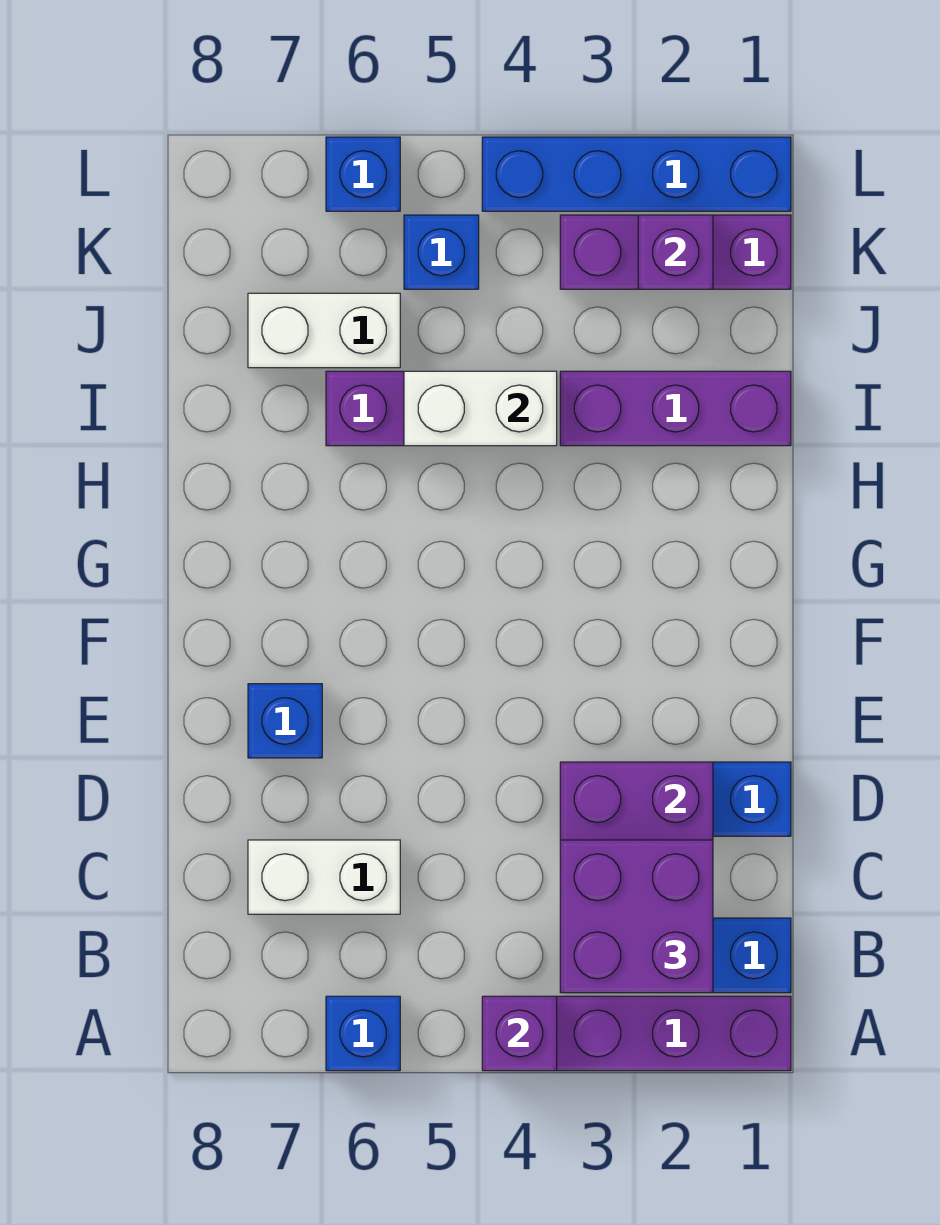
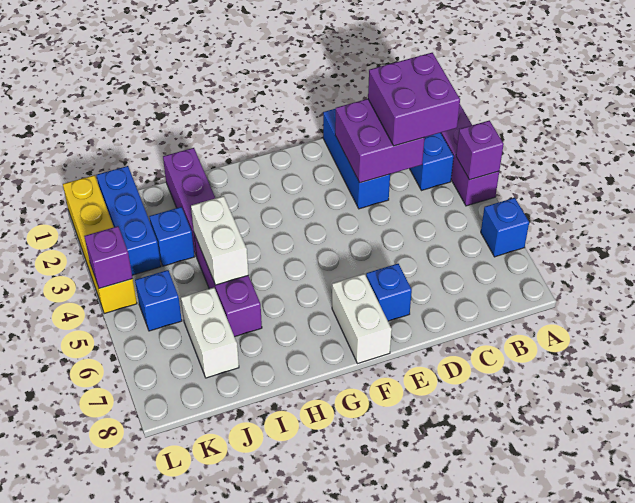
white 1x2 brick [248,840,400,914] -> white 1x2 brick moved to [332,274,392,364]
purple 1x3 brick [560,215,791,289] -> blue 1x3 brick [97,166,161,275]
purple 1x1 brick [638,215,713,289] -> purple 1x1 brick moved to [84,226,133,288]
blue 1x4 brick [482,137,791,211] -> yellow 1x4 brick [63,175,137,314]
blue 1x1 brick [326,137,400,211] -> blue 1x1 brick moved to [149,207,195,266]

